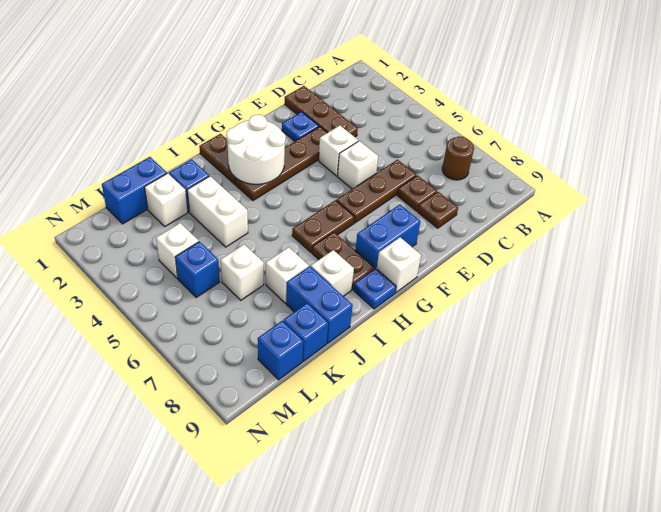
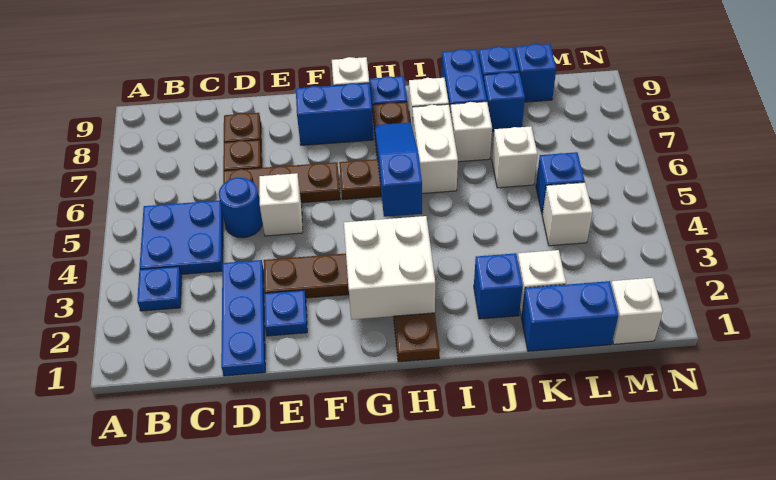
none -> blue 1x1 plate [137,266,182,311]
none -> blue 2x2 plate [140,200,223,274]
brown 1x1 round brick [442,136,474,180] -> none
brown 1x3 plate [285,86,358,137] -> blue 1x3 plate [221,260,265,376]
none -> blue 1x1 round brick [219,178,262,238]
white 1x1 brick [319,125,358,176] -> white 1x1 brick moved to [611,278,663,344]
white 2x2 round brick [226,115,286,184] -> white 2x2 brick [344,216,435,320]
none -> blue 1x3 slope [375,122,422,217]
white 1x2 brick [187,176,248,247] -> white 1x2 brick moved to [412,104,458,194]
none -> blue 1x1 brick [483,72,525,131]

